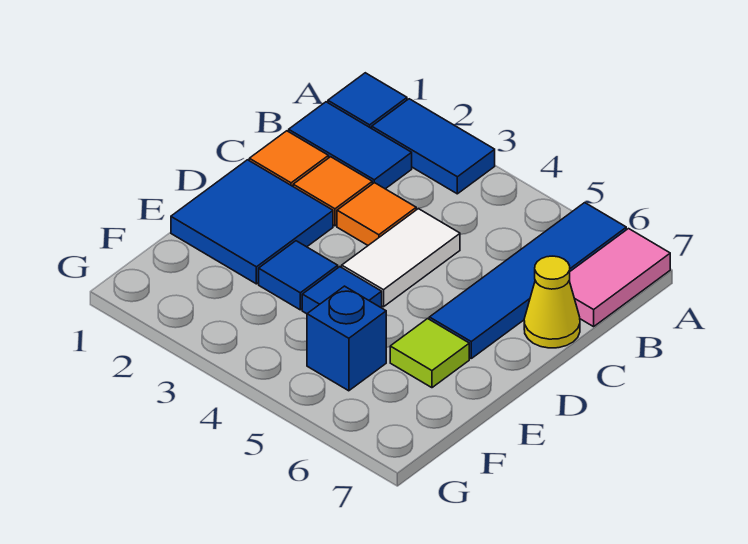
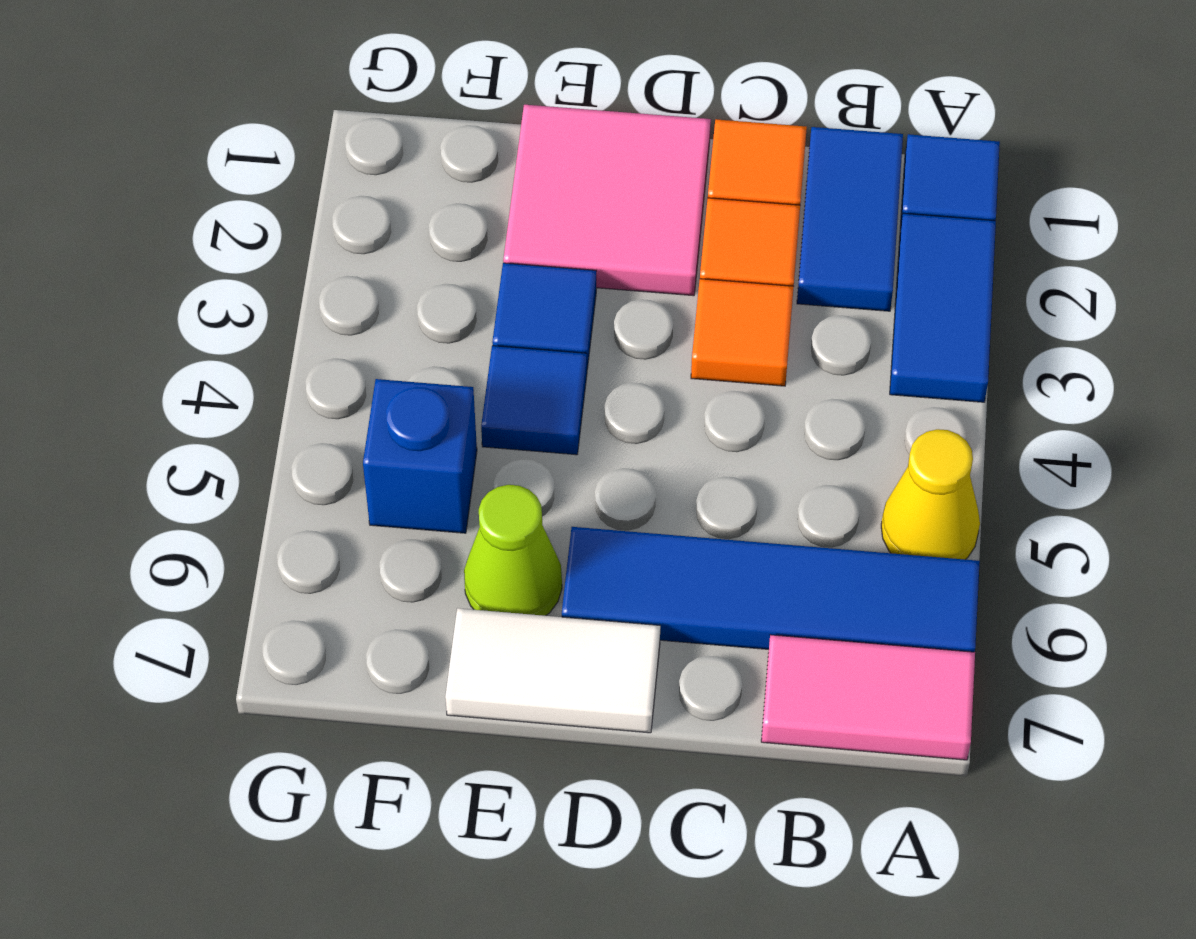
white 1x2 tile [342,209,460,307] -> white 1x2 tile moved to [445,608,660,733]
yellow 1x1 cone [524,256,580,348] -> yellow 1x1 cone moved to [881,429,980,560]
blue 2x2 tile [171,160,333,284] -> pink 2x2 tile [503,105,711,296]
lime 1x1 tile [390,319,469,388] -> lime 1x1 cone [464,485,562,616]

